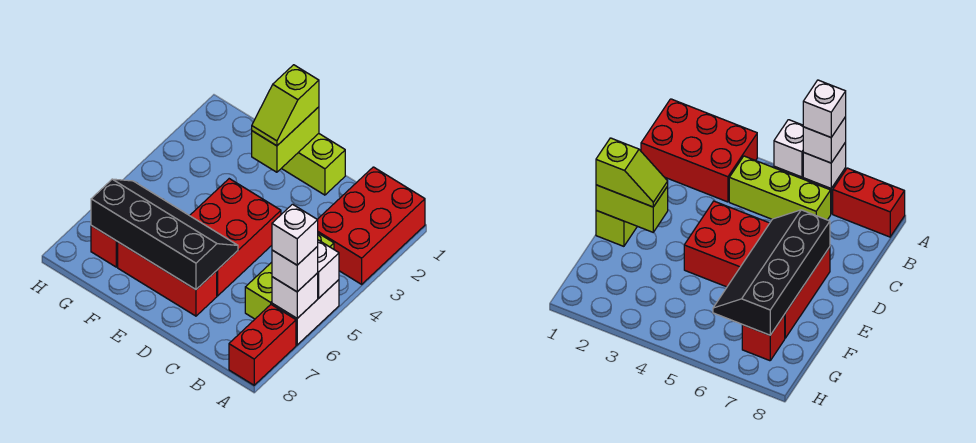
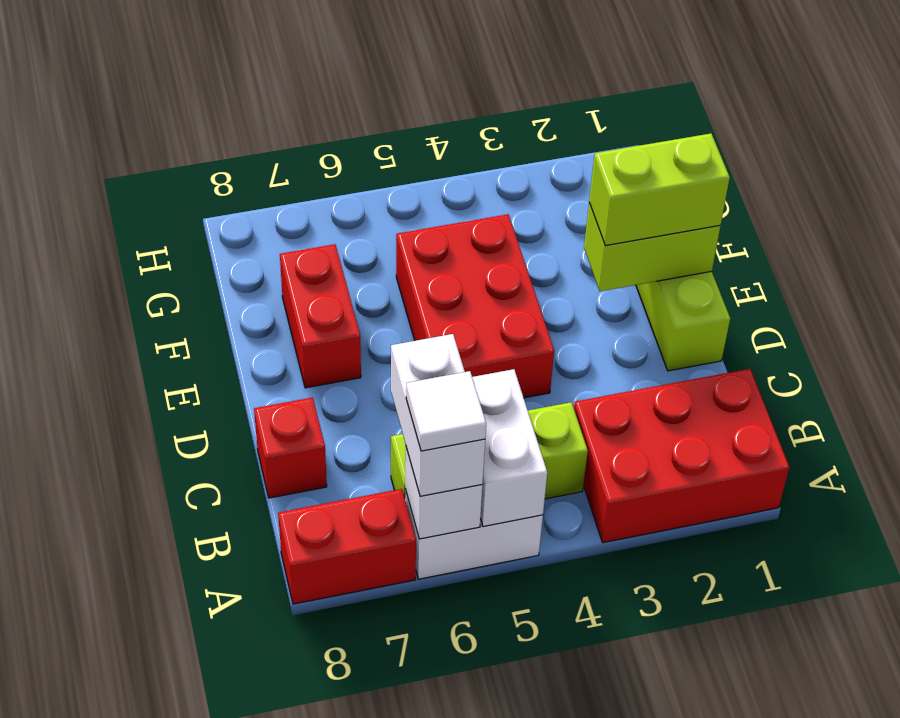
white 1x1 brick [318,240,339,298] -> white 1x2 brick [472,369,547,527]
white 1x1 brick [272,246,318,292] -> white 1x2 brick [391,334,485,496]
white 1x1 brick [272,204,318,265] -> white 1x1 tile [406,371,486,451]
red 2x3 brick [190,179,281,296] -> red 2x3 brick turned to [396,214,554,398]
black 2x4 slope [91,179,238,290] -> none
red 1x3 brick [118,242,217,316] -> red 1x2 brick [280,244,361,388]
lime 1x2 slope [252,65,319,146] -> lime 1x2 brick [589,134,730,246]
red 1x1 brick [91,226,118,267] -> red 1x1 brick moved to [254,398,327,498]

